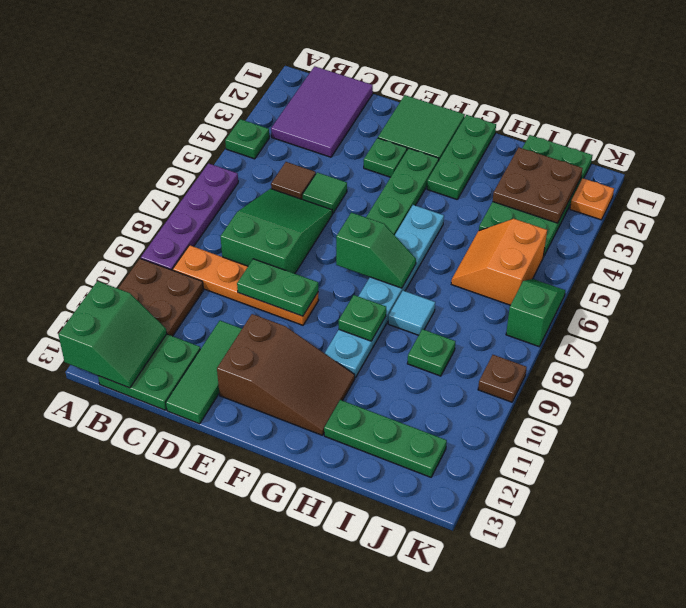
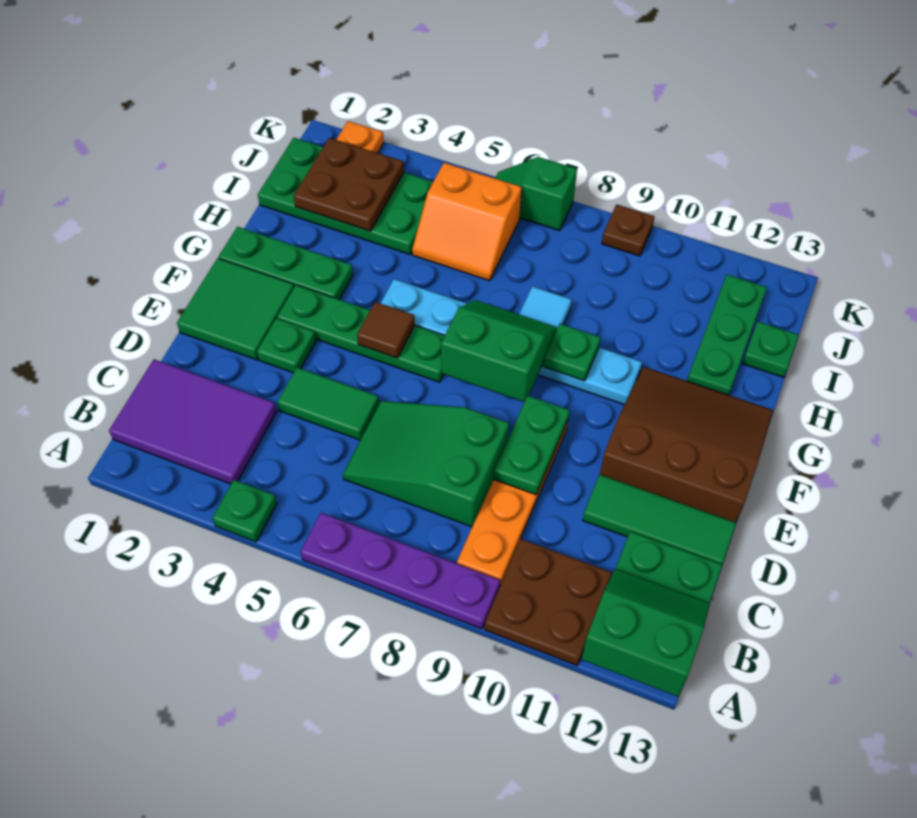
brown 1x1 tile [271,162,316,199] -> brown 1x1 tile moved to [357,302,415,358]
green 1x1 tile [303,172,347,214] -> green 1x2 tile [278,368,379,440]
brown 2x3 slope [217,314,355,435] -> brown 3x3 slope [600,367,773,523]
green 1x2 slope [336,212,416,288] -> green 2x2 slope [441,300,557,402]
green 1x1 plate [407,329,455,376] -> green 1x1 plate moved to [742,322,799,377]

